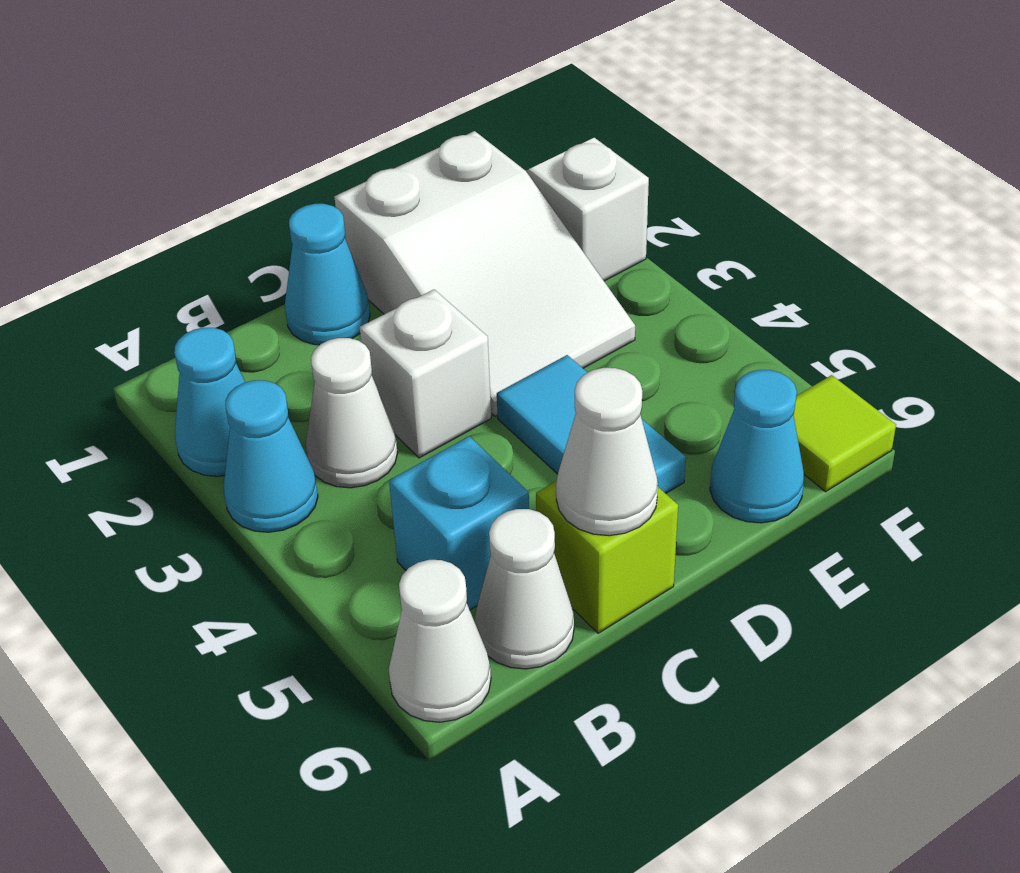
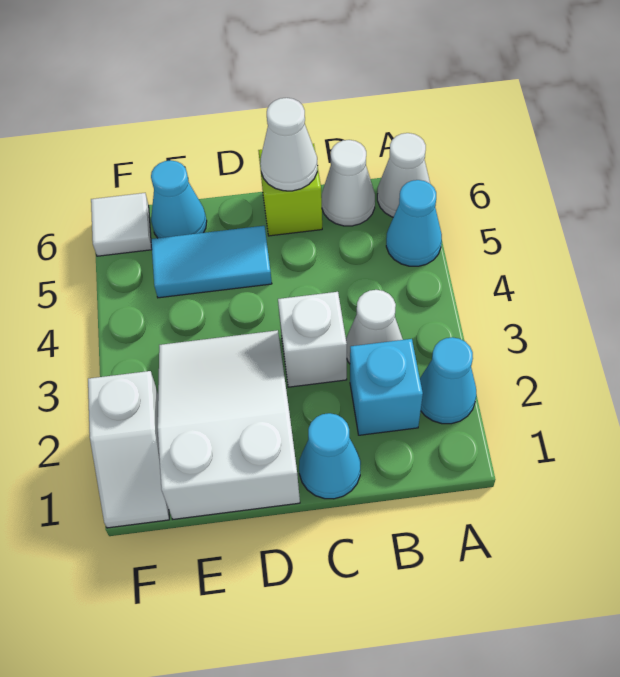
cyan 1x1 cone [224,380,318,532] -> cyan 1x1 cone moved to [386,180,442,266]
cyan 1x1 brick [389,436,529,610] -> cyan 1x1 brick moved to [350,339,423,435]
cyan 1x2 tile [497,355,686,493] -> cyan 1x2 tile turned to [151,226,272,298]
lime 1x1 tile [794,375,896,492] -> white 1x1 tile [91,193,152,256]

